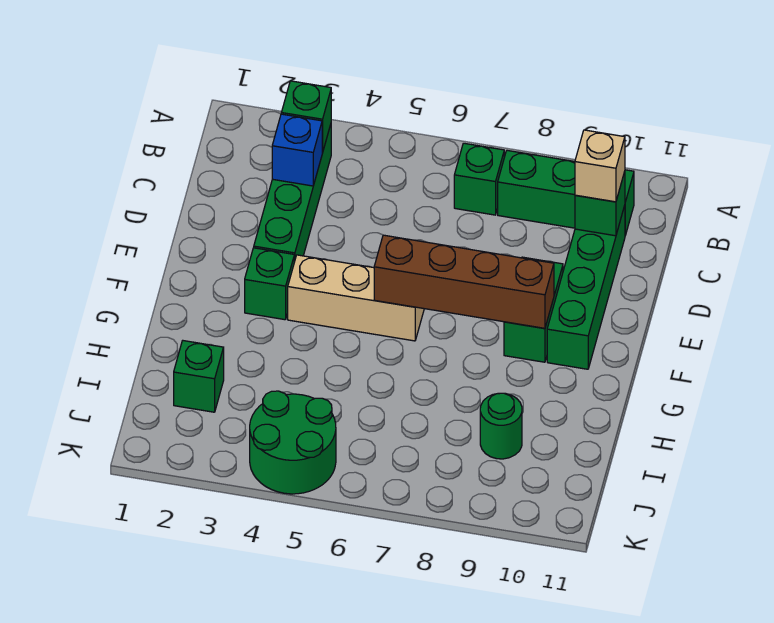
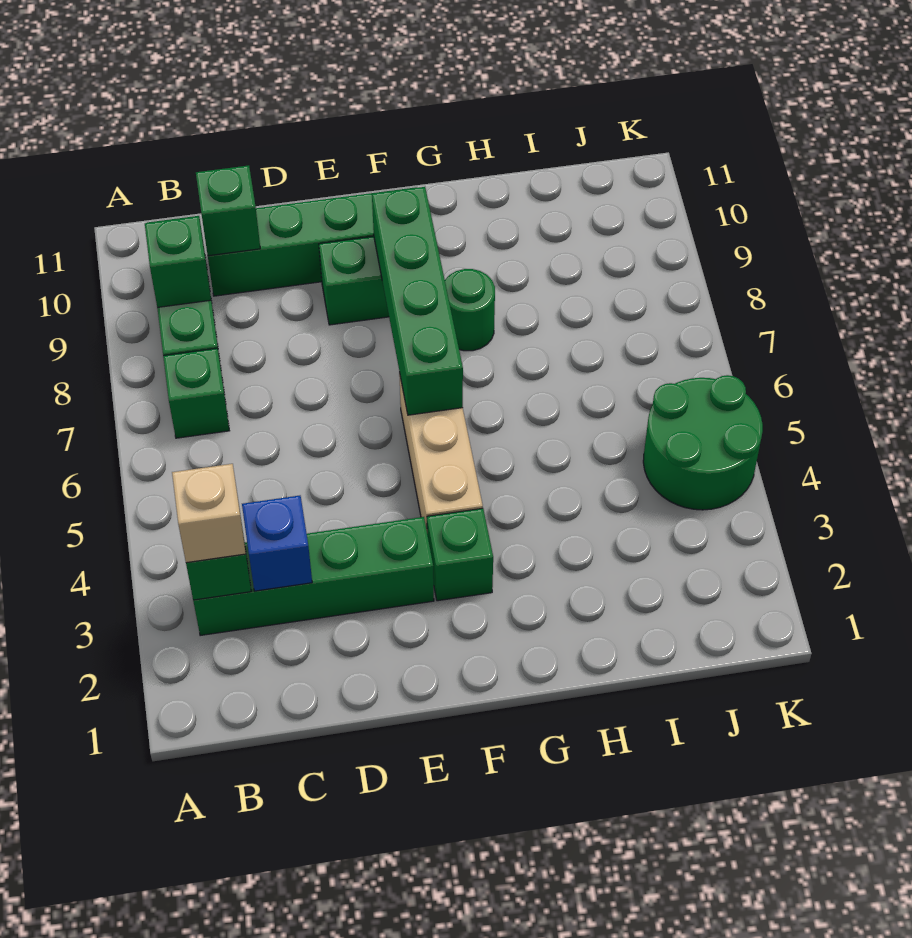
tan 1x1 brick [575,130,625,202] -> tan 1x1 brick moved to [172,464,246,563]
brown 1x4 brick [374,235,554,328] -> green 1x4 brick [372,187,463,415]
green 1x1 brick [174,341,224,412] -> green 1x1 brick moved to [145,216,211,307]
green 1x1 round brick [480,393,522,459] -> green 1x1 round brick moved to [445,269,495,351]

